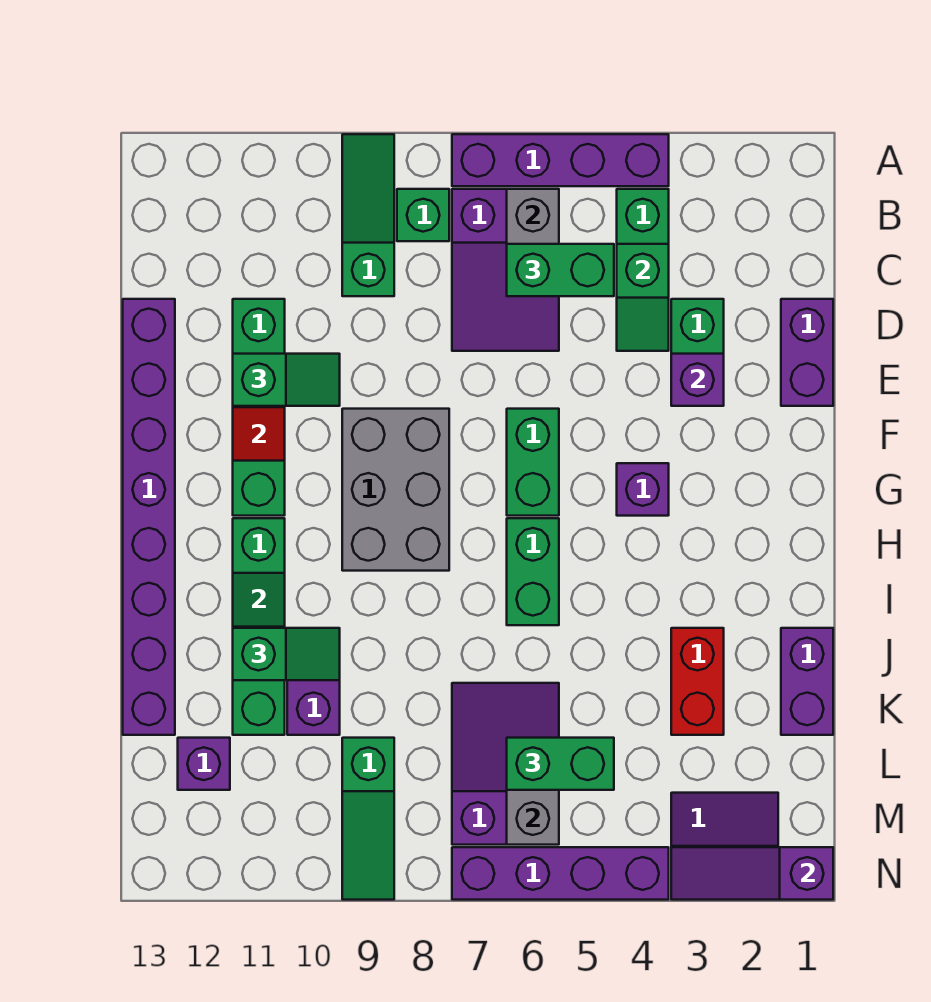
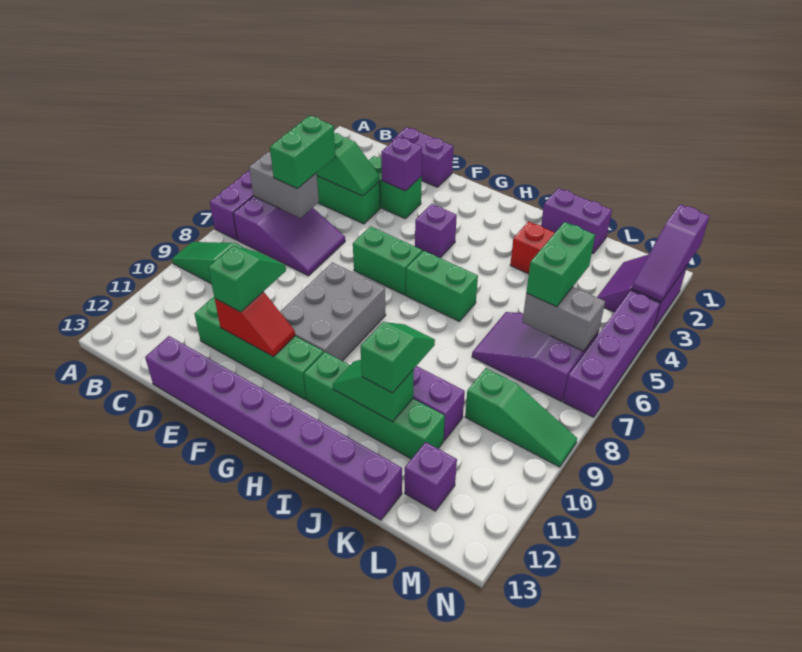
green 1x1 brick [397,189,449,241] -> none
grey 2x3 brick [342,409,449,571] -> grey 2x3 brick turned to [280,262,386,361]

